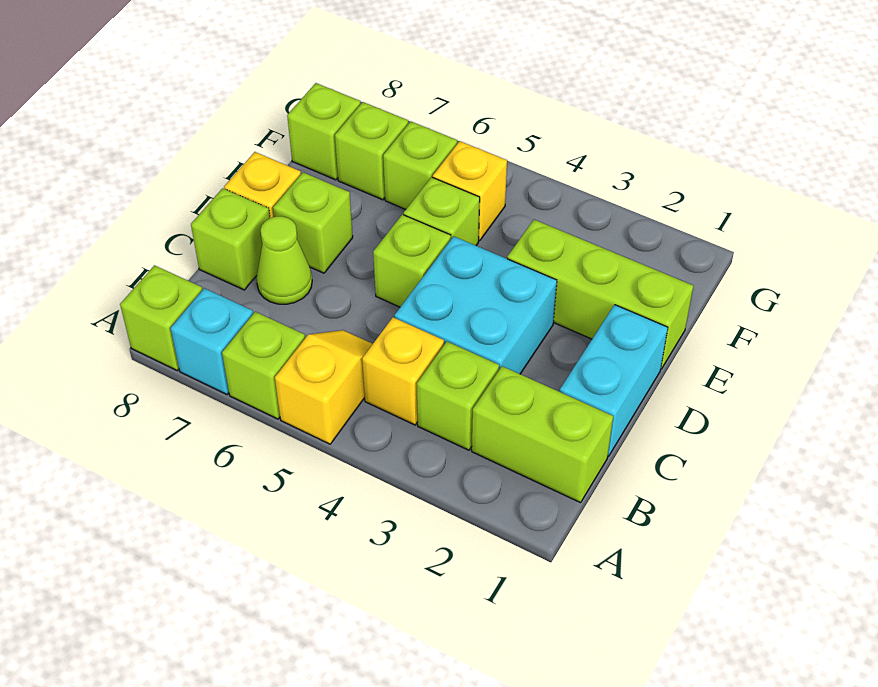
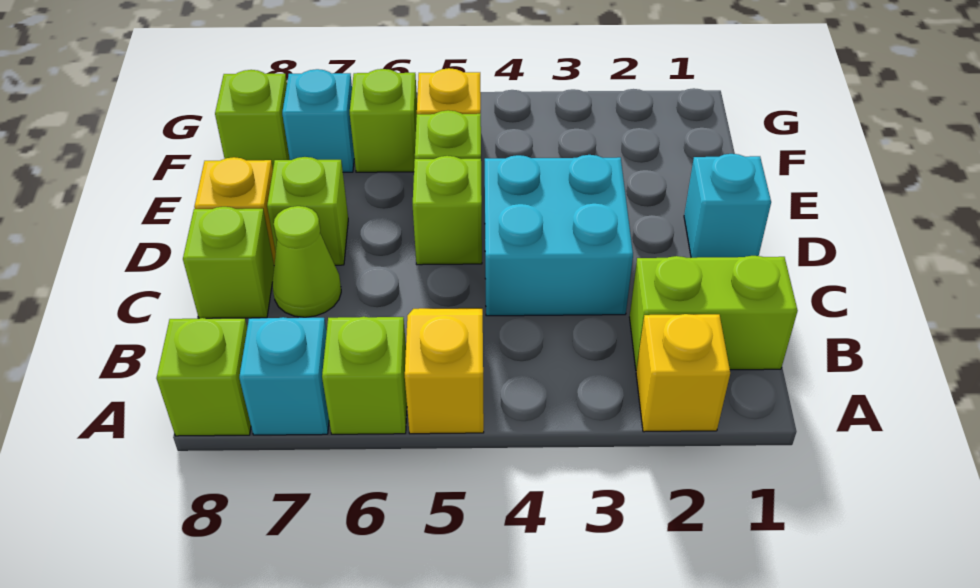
lime 1x1 brick [417,342,499,450] -> none
yellow 1x1 brick [362,317,444,425] -> yellow 1x1 brick moved to [636,314,730,432]
cyan 1x2 brick [559,305,668,456] -> cyan 1x1 brick [684,154,771,258]
lime 1x3 brick [507,220,693,369] -> none
lime 1x1 brick [335,102,408,200] -> cyan 1x1 brick [282,69,354,172]

